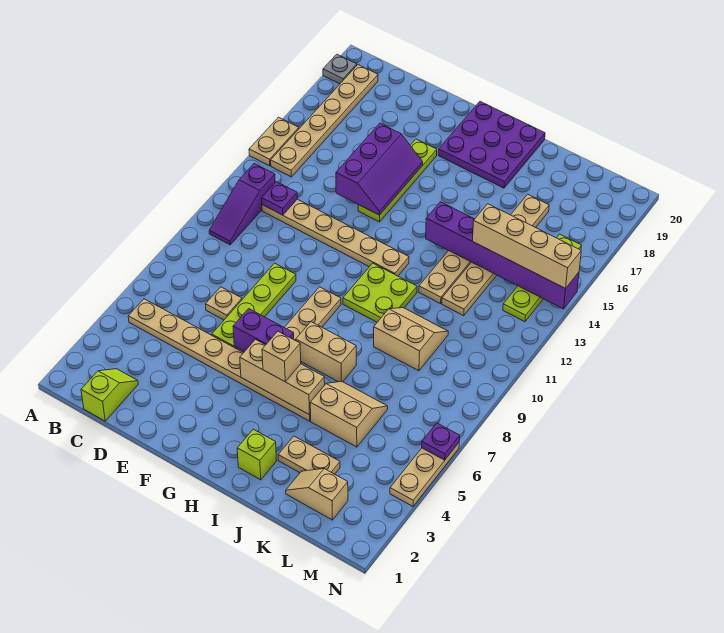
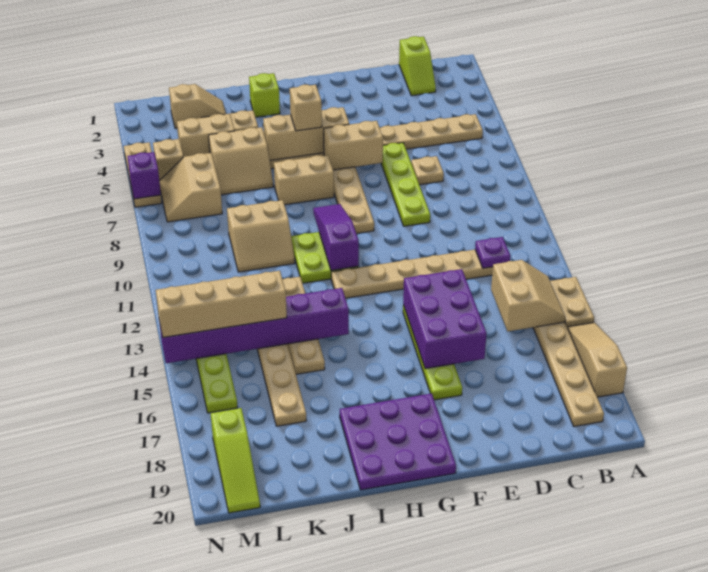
none -> tan 1x3 slope [567,322,627,397]
grey 1x1 plate [323,54,357,84] -> none
purple 1x3 slope [209,164,275,245] -> purple 1x3 slope moved to [313,204,359,271]
none -> tan 2x2 slope [491,260,566,331]
purple 2x3 slope [336,123,423,215] -> purple 2x3 brick [403,269,487,369]
purple 1x2 brick [233,309,294,352] -> tan 1x2 brick [324,121,383,170]
none -> tan 1x2 brick [177,114,235,157]
none -> tan 2x2 slope [159,153,222,222]
none -> tan 1x1 brick [153,139,183,181]
none -> lime 1x3 slope [211,408,260,513]
purple 1x1 plate [422,423,460,460] -> purple 1x1 brick [127,152,161,199]

